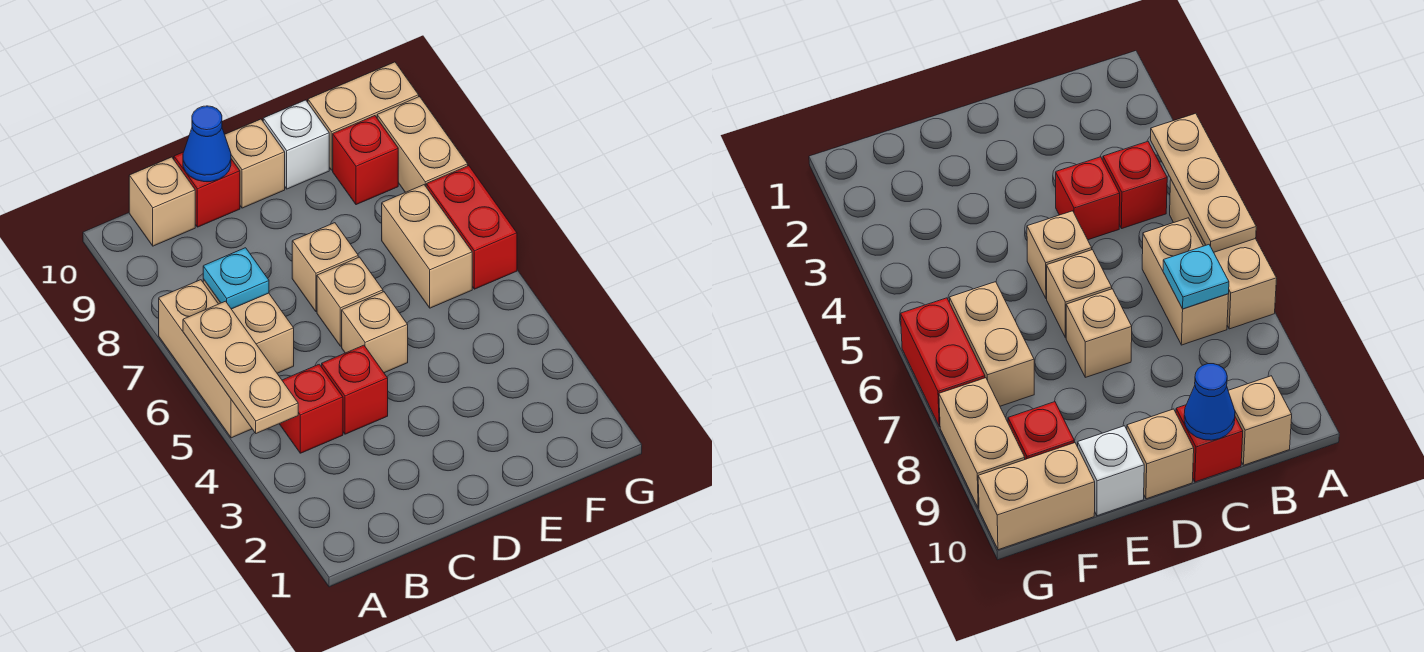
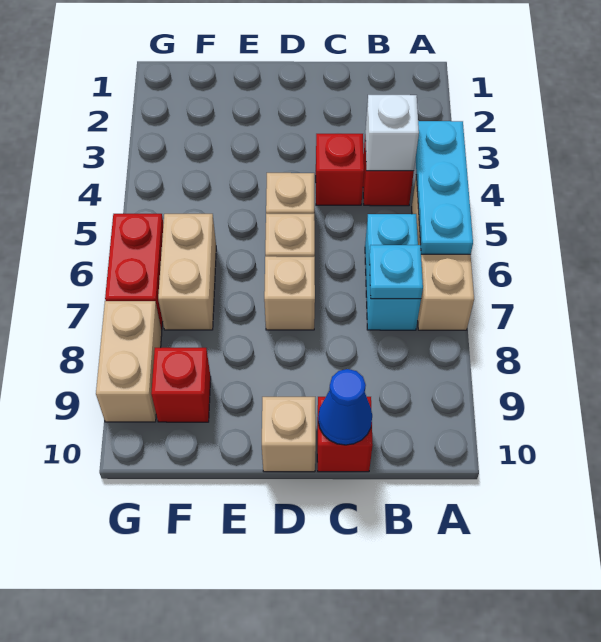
tan 1x3 plate [183,301,298,433] -> cyan 1x3 plate [416,121,473,254]
tan 1x2 brick [203,279,294,373] -> cyan 1x2 brick [365,214,421,330]
tan 1x1 brick [129,157,195,246] -> none
white 1x1 brick [263,100,329,189] -> white 1x1 brick moved to [365,95,419,171]
tan 1x2 brick [308,62,419,170] -> none

